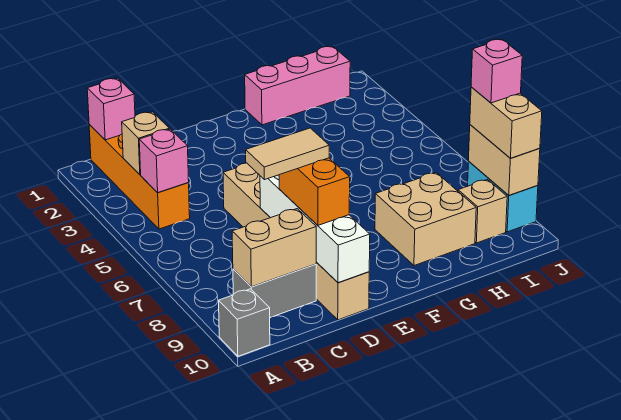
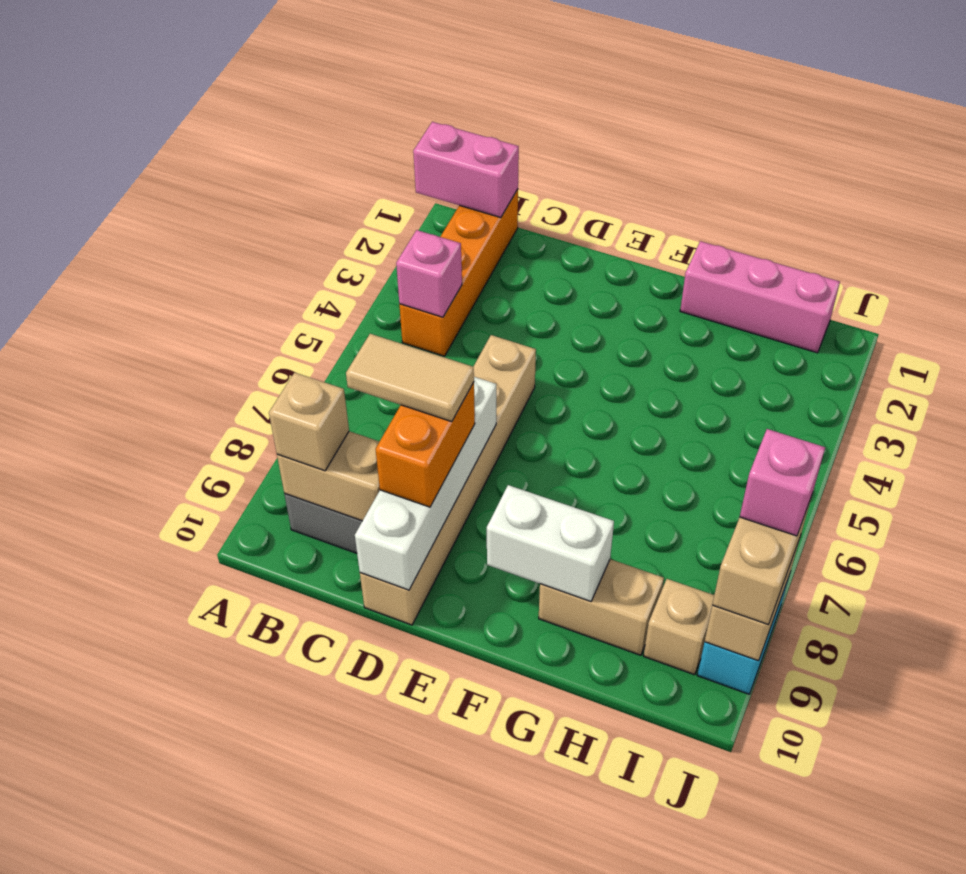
grey 1x1 brick [219,289,270,356] -> none
pink 1x1 brick [87,78,135,140] -> pink 1x2 brick [413,122,519,218]
tan 1x1 brick [122,112,169,175] -> tan 1x1 brick moved to [269,373,349,471]
none -> white 1x2 brick [487,485,614,601]
tan 2x2 brick [375,173,476,266] -> tan 1x2 brick [539,559,664,655]

